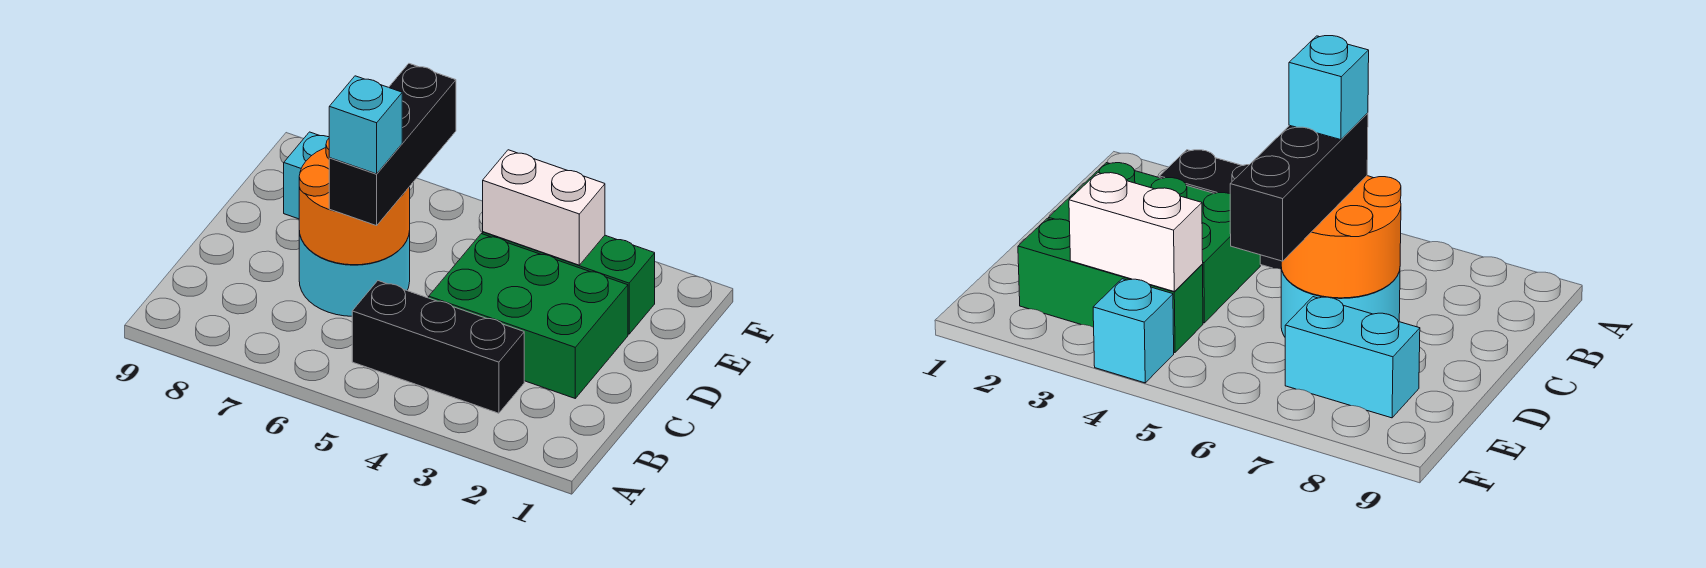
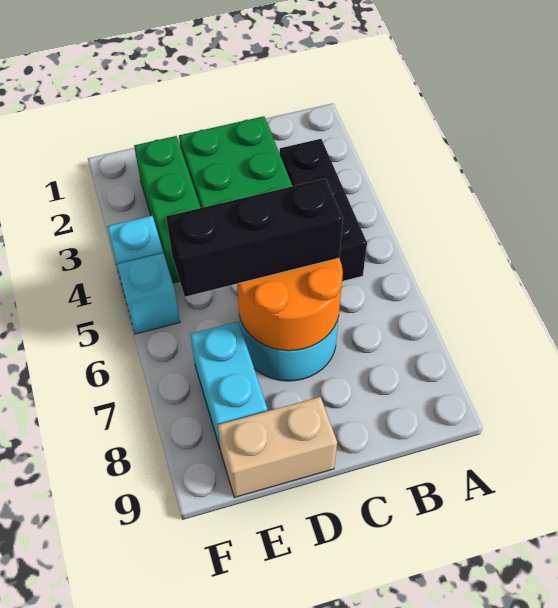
cyan 1x1 brick [329,76,402,174] -> cyan 1x1 brick moved to [117,253,180,334]
none -> tan 1x2 brick [218,397,337,498]
white 1x2 brick [483,150,605,265] -> none

